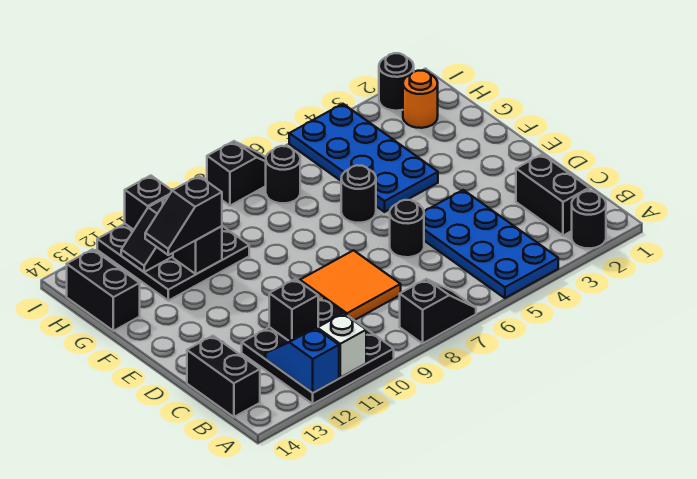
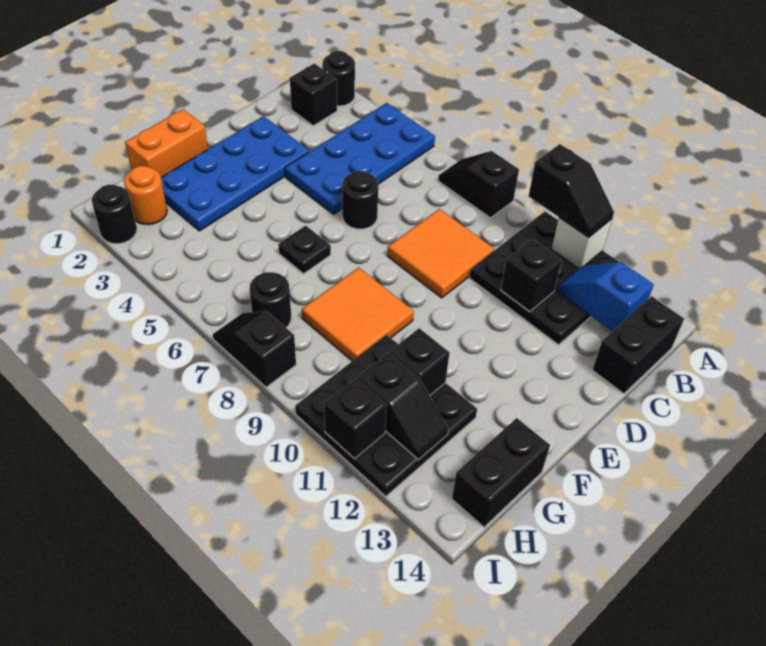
blue 1x2 slope [266,328,339,393] -> blue 1x2 slope turned to [557,262,654,331]
black 1x2 brick [516,154,589,236] -> black 1x1 brick [290,64,337,126]
none -> orange 1x2 brick [125,109,208,177]
blue 2x4 plate [289,104,438,212] -> blue 2x4 plate moved to [161,116,309,231]
black 1x1 round brick [341,165,376,223] -> black 1x1 plate [278,225,331,274]
none -> orange 2x2 tile [302,267,414,361]
black 1x2 slope [145,176,222,255] -> black 1x2 slope moved to [529,144,614,237]

